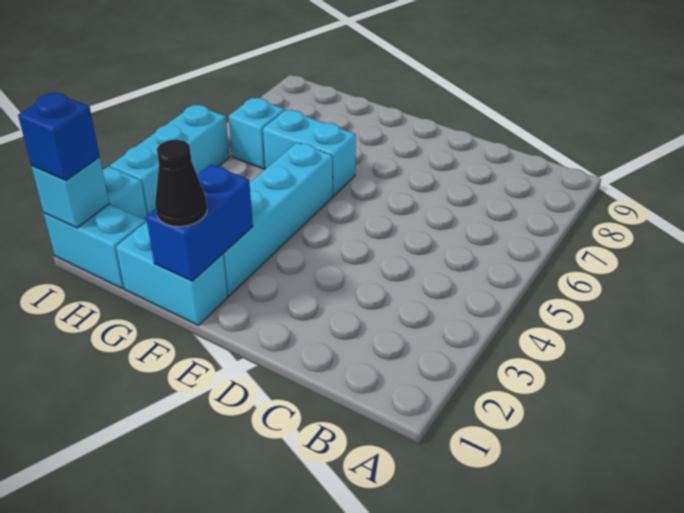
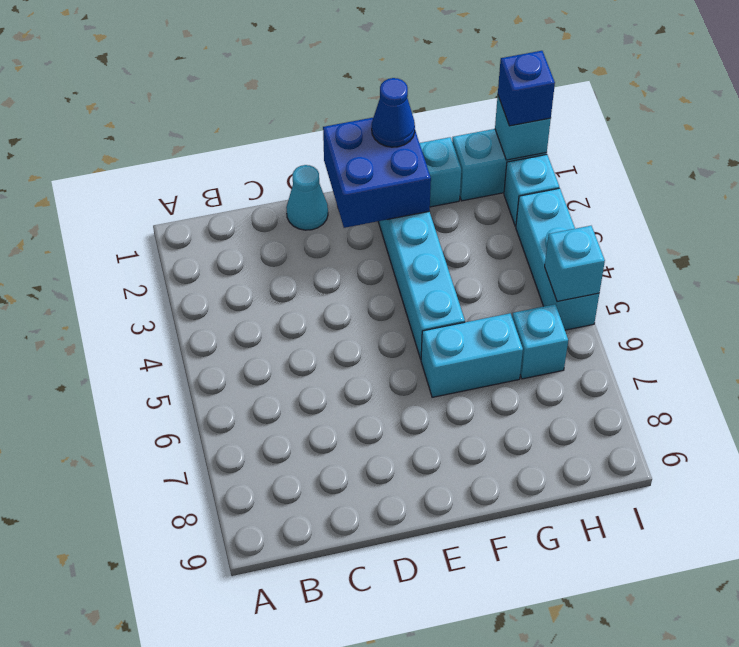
none -> cyan 1x1 cone [286,165,328,230]
blue 1x2 brick [146,165,253,281] -> blue 2x2 brick [323,118,431,228]
black 1x1 cone [155,140,207,227] -> blue 1x1 cone [372,78,415,147]
none -> cyan 1x1 brick [545,226,605,302]

